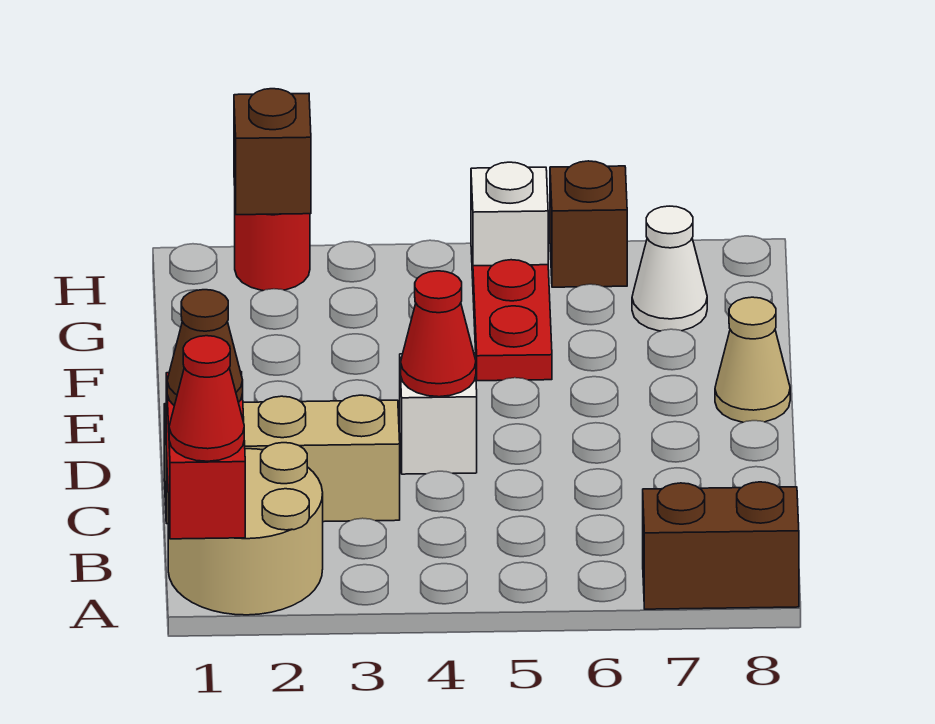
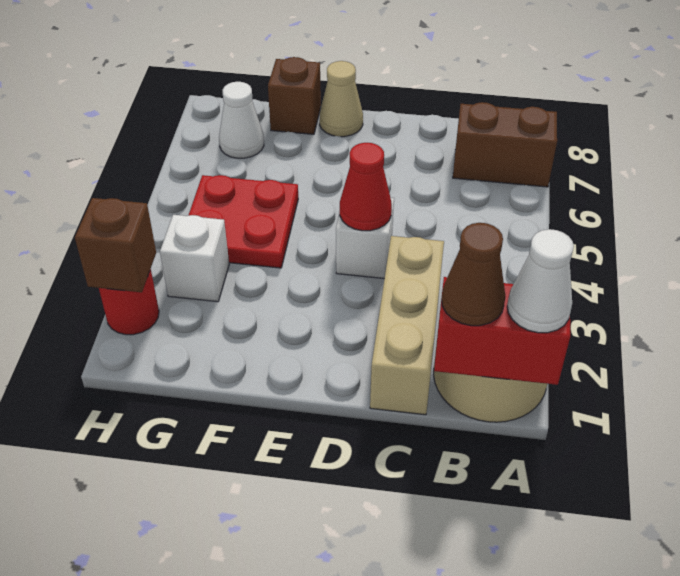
red 1x1 cone [169,336,244,461] -> white 1x1 cone [507,229,574,333]
brown 1x2 brick [643,482,799,609] -> brown 1x2 brick turned to [453,102,557,187]
red 1x2 plate [473,260,552,381] -> red 2x2 plate [188,175,298,268]
white 1x1 brick [471,162,548,278] -> white 1x1 brick moved to [160,215,229,302]
brown 1x1 brick [550,161,627,287] -> brown 1x1 brick moved to [268,57,321,134]

